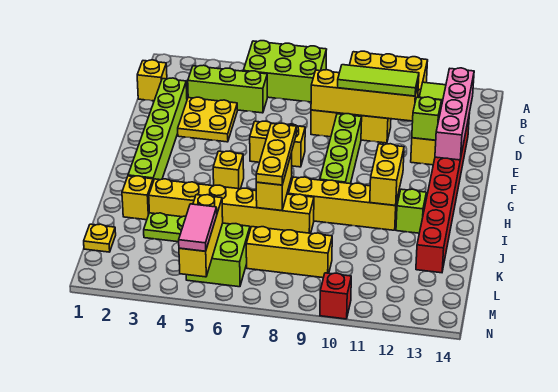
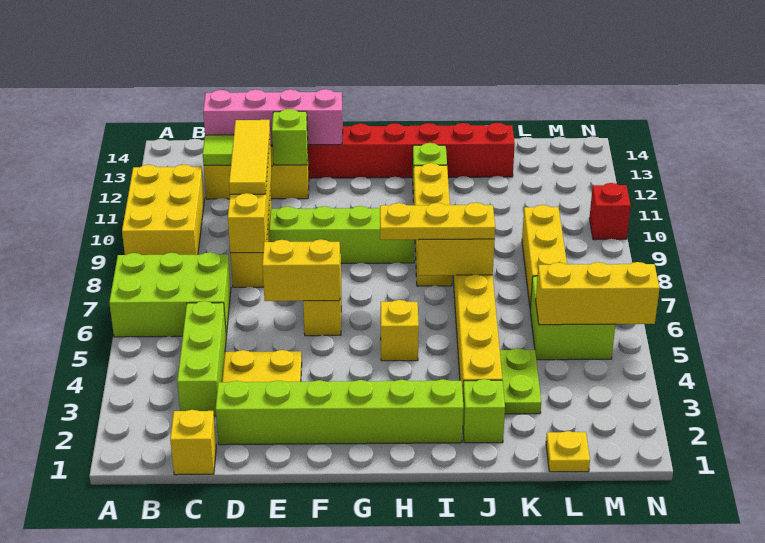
lime 2x3 brick [244,41,327,102] -> lime 2x3 brick turned to [109,252,231,337]
lime 1x3 tile [338,65,419,96] -> yellow 1x3 tile [229,120,270,194]
yellow 1x2 brick [370,144,404,205] -> yellow 1x2 brick moved to [262,239,340,301]
yellow 1x1 brick [122,176,153,220] -> lime 1x1 brick [463,379,505,443]
pink 1x2 tile [179,204,217,251] -> none

